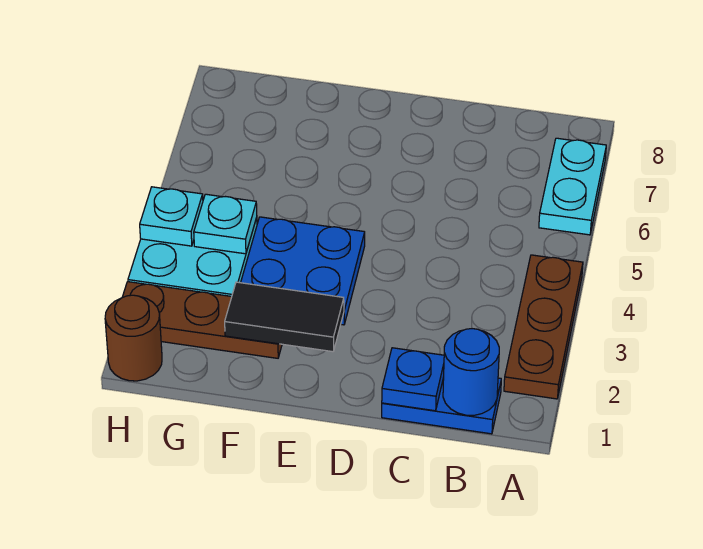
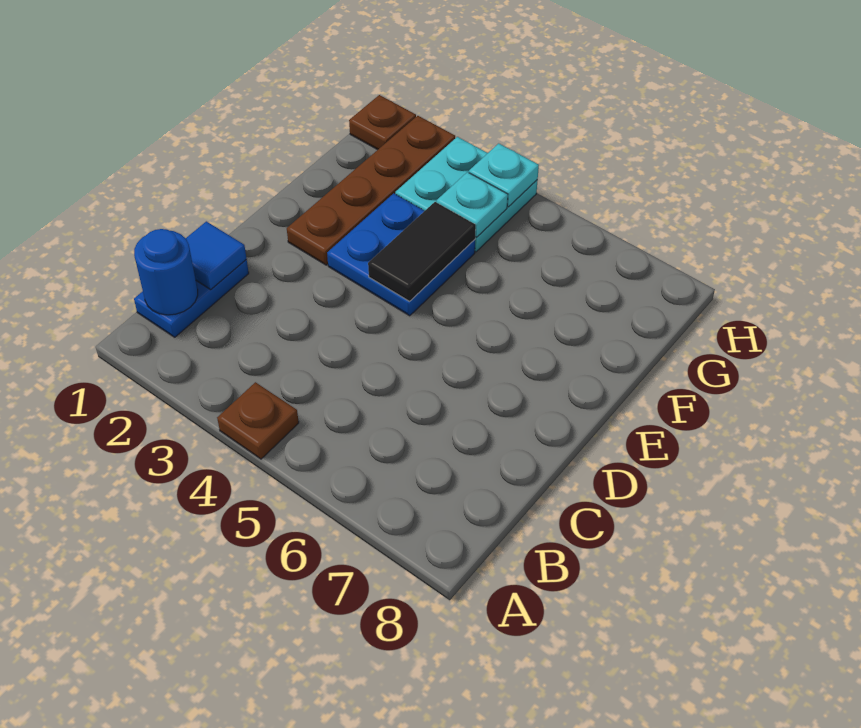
brown 1x3 plate [504,255,583,399] -> brown 1x1 plate [217,382,299,459]
cyan 1x2 plate [539,138,606,235] -> none
blue 1x1 plate [382,348,444,411] -> blue 1x1 tile [186,221,246,290]
black 1x2 tile [225,282,344,352] -> black 1x2 tile moved to [368,202,476,301]
brown 1x3 plate [122,282,282,358] -> brown 1x4 plate [287,116,455,265]
brown 1x1 round brick [105,295,162,381] -> brown 1x1 plate [349,95,416,150]

